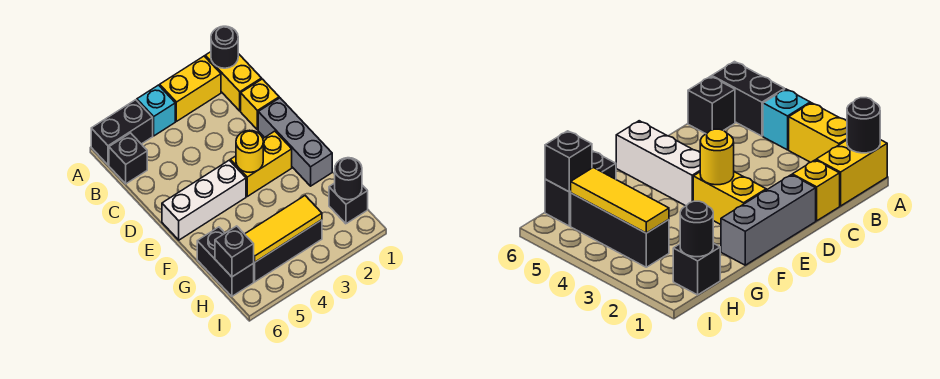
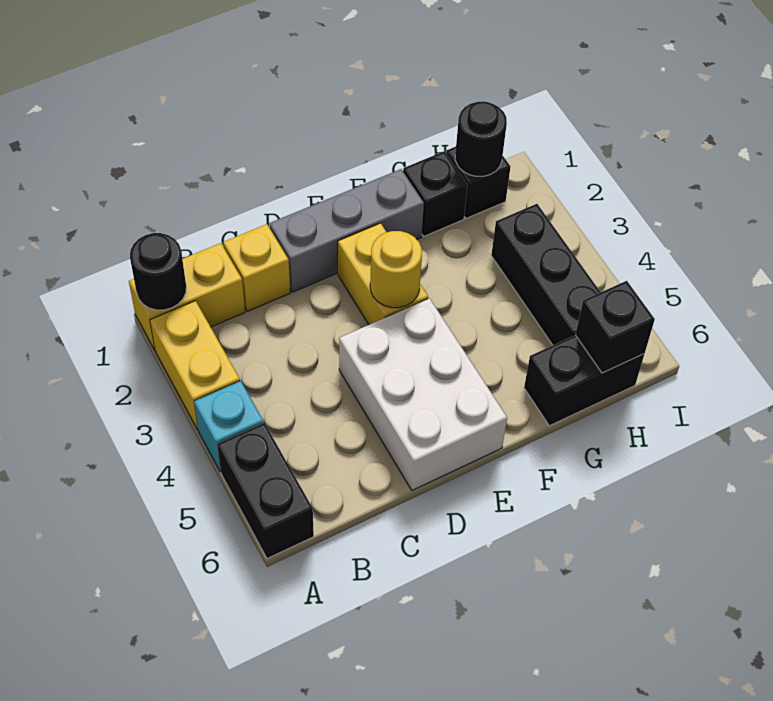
black 1x1 brick [109,133,147,184] -> black 1x1 brick moved to [403,151,468,236]
white 1x3 brick [162,160,246,240] -> white 2x3 brick [339,298,507,490]
yellow 1x3 tile [245,196,322,262] -> none

